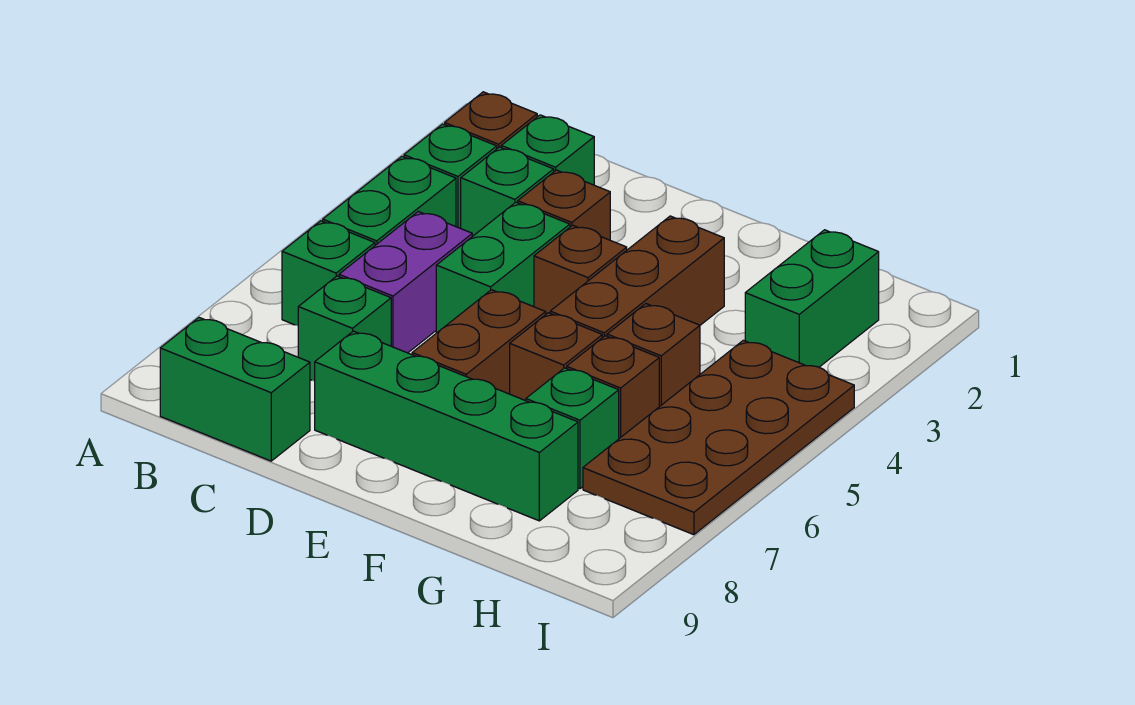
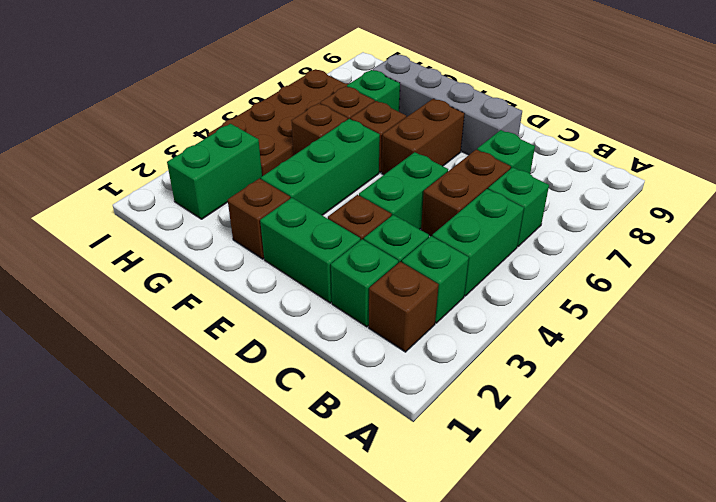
green 1x2 brick [160,318,310,461] -> green 1x2 brick moved to [260,198,360,303]
purple 1x2 brick [339,212,472,353] -> brown 1x2 brick [421,150,511,236]
green 1x4 brick [315,331,578,521] -> grey 1x4 brick [373,55,522,155]
brown 1x1 brick [534,225,627,314] -> brown 1x1 brick moved to [228,178,290,259]
brown 1x3 brick [550,216,724,338] -> green 1x3 brick [261,119,380,215]

